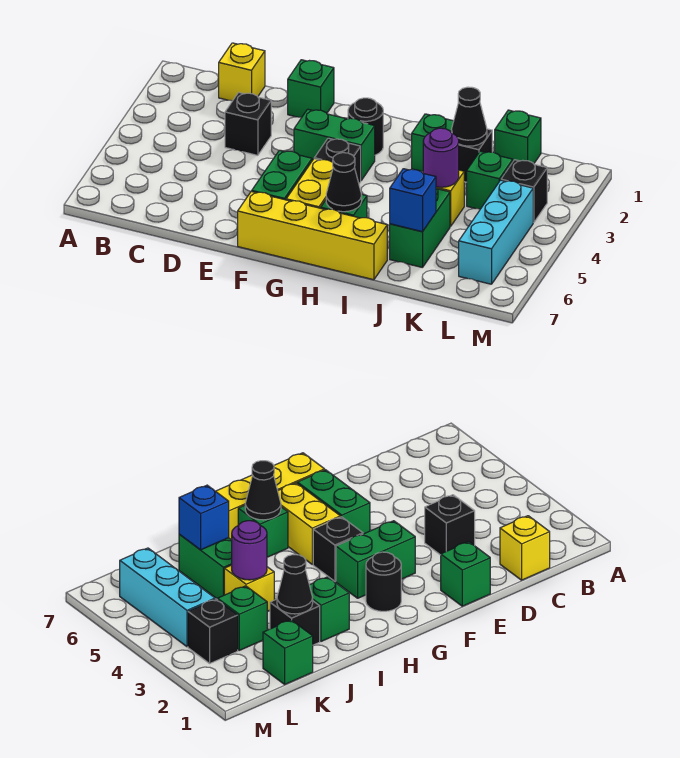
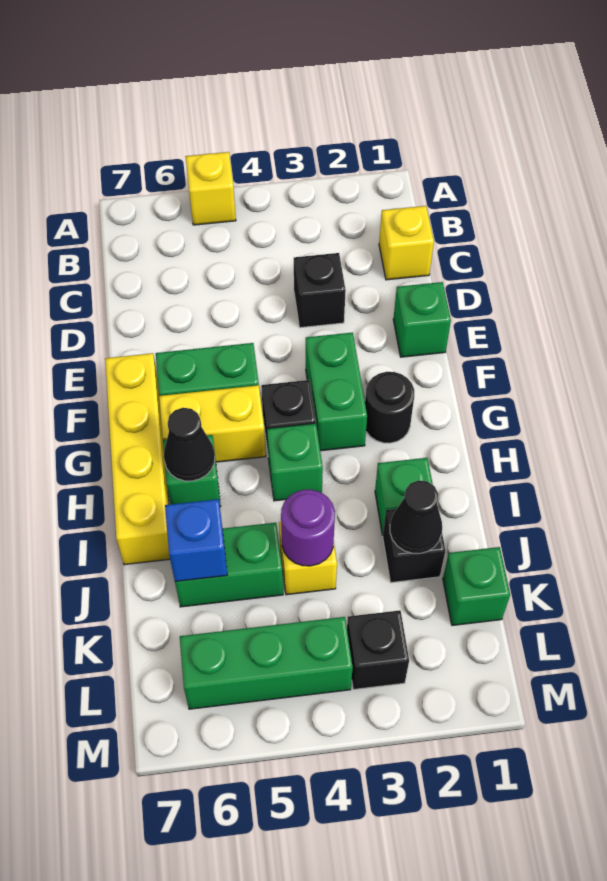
none -> yellow 1x1 brick [185,152,236,225]
green 1x1 brick [467,151,513,209] -> green 1x1 brick moved to [267,424,323,501]
cyan 1x3 brick [459,180,533,284] -> green 1x3 brick [180,617,353,709]

